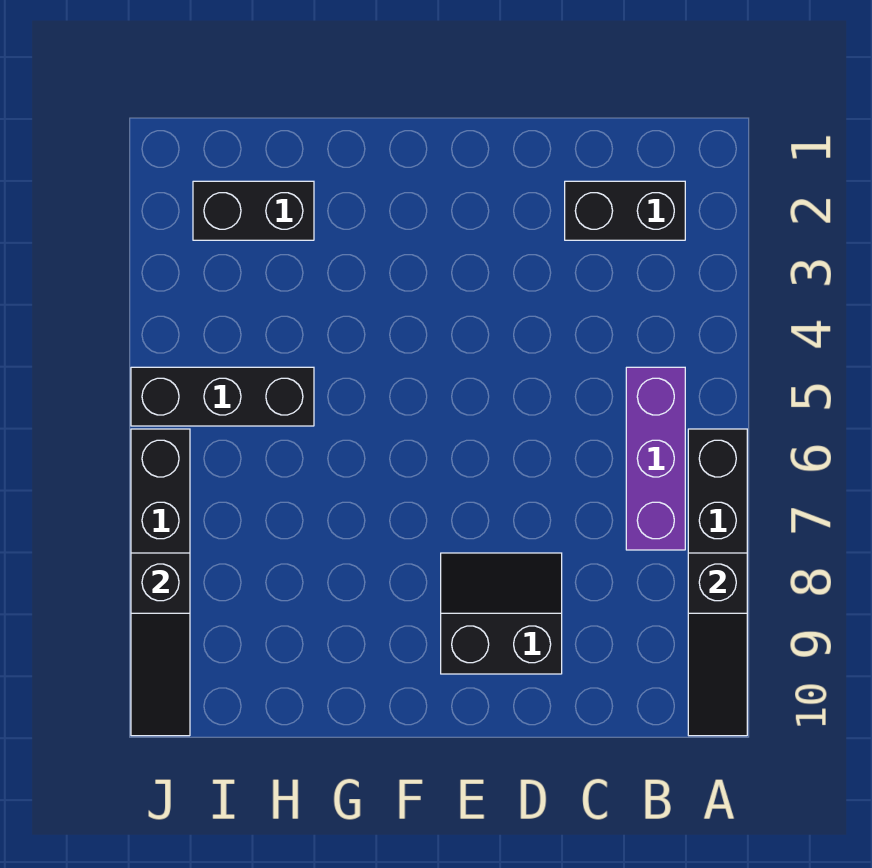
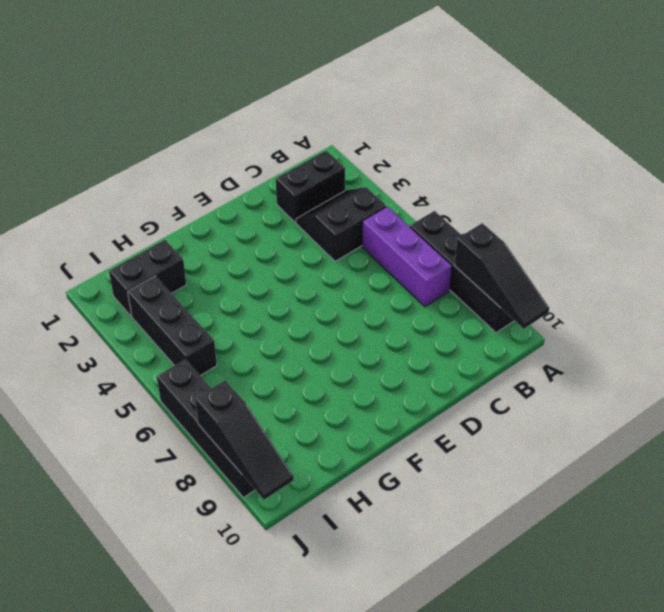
black 2x2 slope [441,553,562,674] -> black 2x2 slope moved to [296,187,386,261]
black 1x3 brick [131,367,314,426] -> black 1x3 brick turned to [128,276,217,376]

